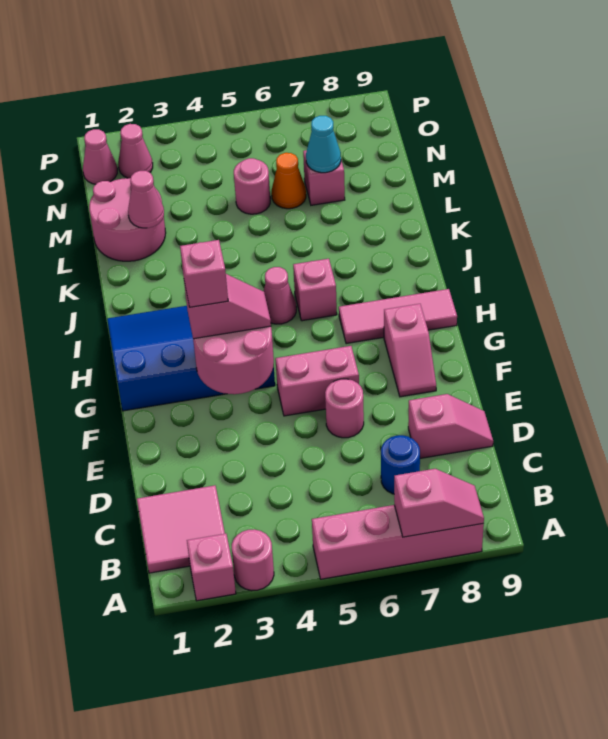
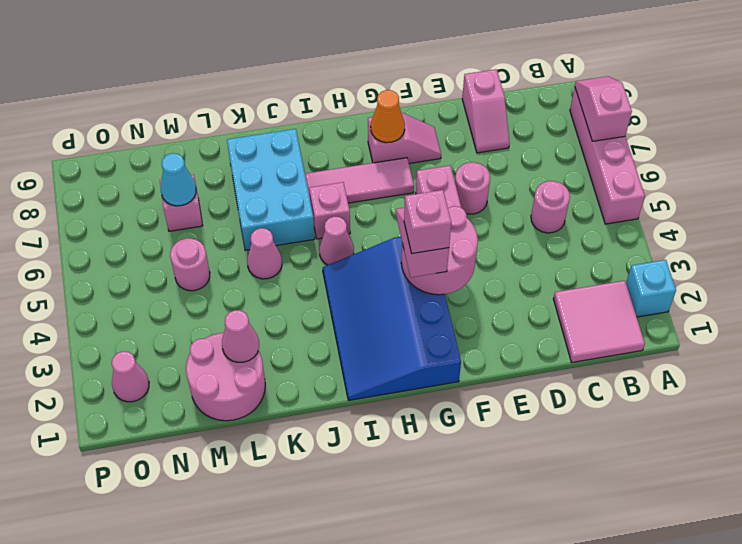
pink 1x1 brick [187,534,236,601] -> cyan 1x1 brick [626,260,676,317]
pink 1x1 round brick [232,529,274,591] -> pink 1x1 round brick moved to [531,181,570,233]
blue 1x1 round brick [381,435,420,494] -> none
pink 1x2 slope [408,394,493,458] -> pink 1x2 slope turned to [462,69,510,153]
pink 1x3 tile [339,289,457,344] -> pink 1x3 tile turned to [305,158,414,203]
none -> cyan 2x3 brick [227,129,315,250]
orange 1x1 cone [272,153,306,209] -> orange 1x1 cone moved to [371,90,405,143]
pink 1x1 cone [83,129,117,184] -> pink 1x1 cone moved to [247,228,282,279]

